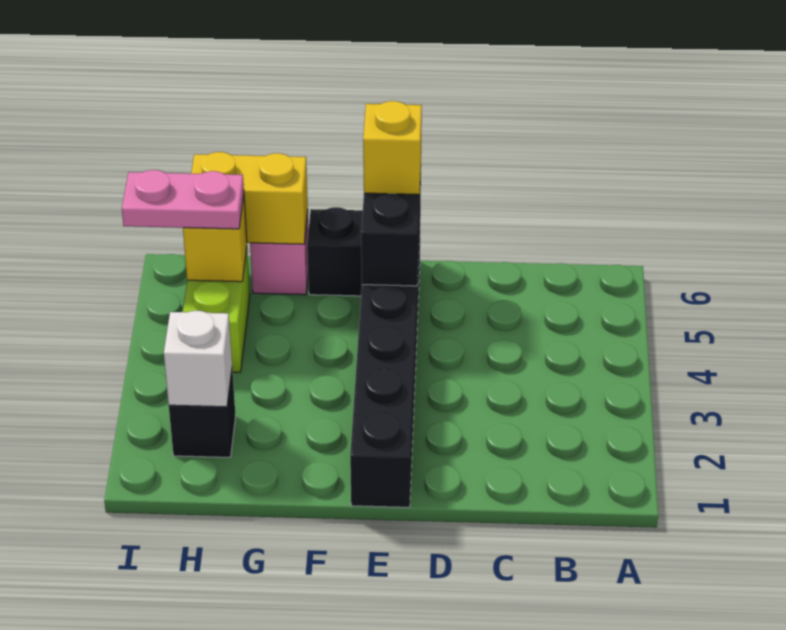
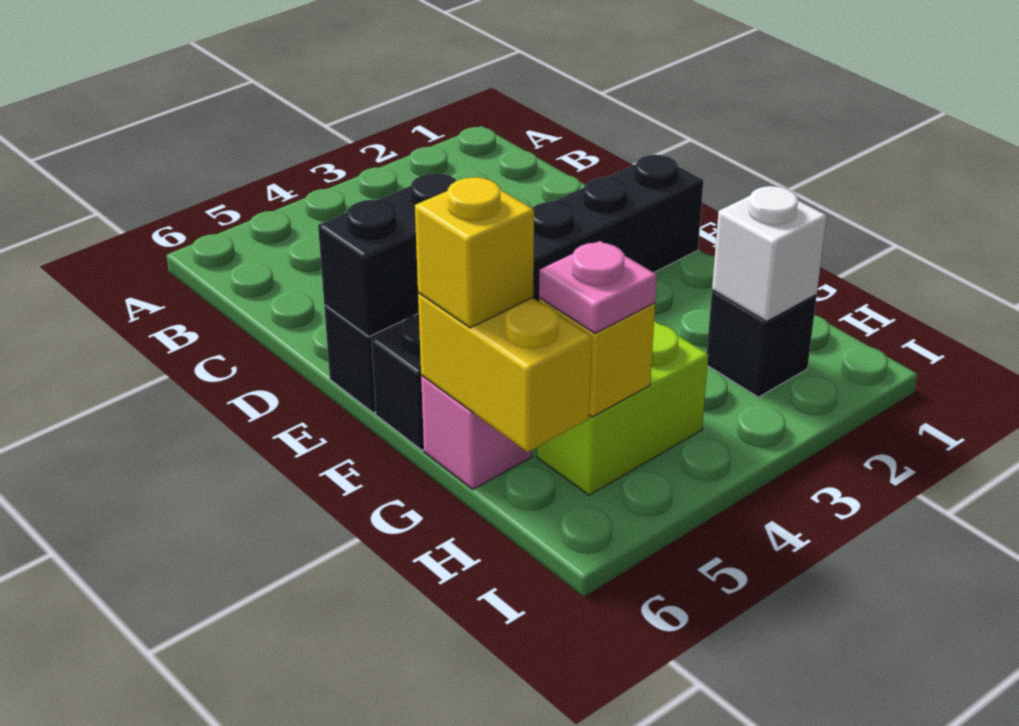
yellow 1x1 brick [363,101,422,195] -> yellow 1x1 brick moved to [415,177,534,328]
pink 1x2 plate [122,170,244,229] -> pink 1x1 plate [539,241,657,333]

